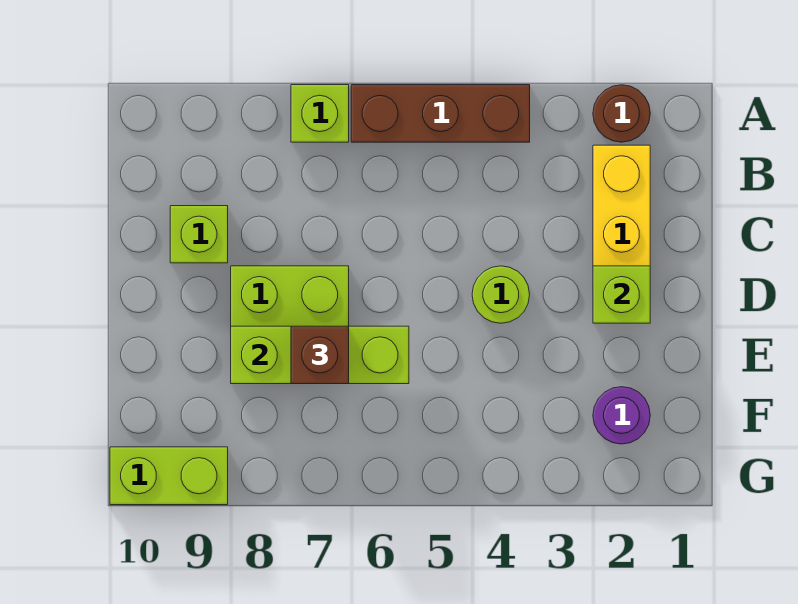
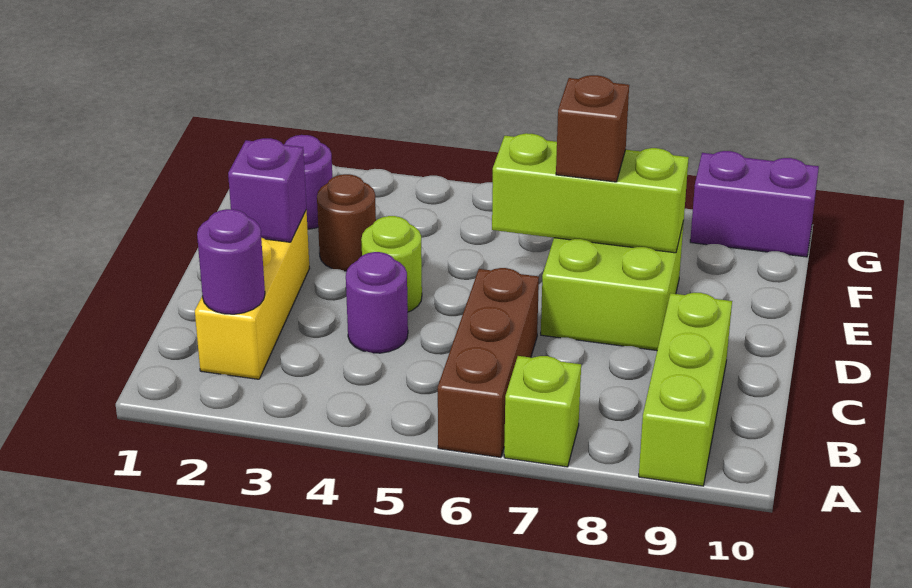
brown 1x1 round brick [593,85,650,142] -> brown 1x1 round brick moved to [317,174,376,271]
brown 1x3 brick [351,85,530,142] -> brown 1x3 brick turned to [438,268,539,457]
none -> purple 1x1 round brick [197,209,265,314]
none -> purple 1x1 round brick [346,252,408,353]
lime 1x1 brick [170,206,228,263] -> lime 1x3 brick [639,293,732,486]
lime 1x1 brick [593,266,650,323] -> purple 1x1 brick [228,138,306,242]
lime 1x2 brick [110,447,228,505] -> purple 1x2 brick [690,151,819,257]

